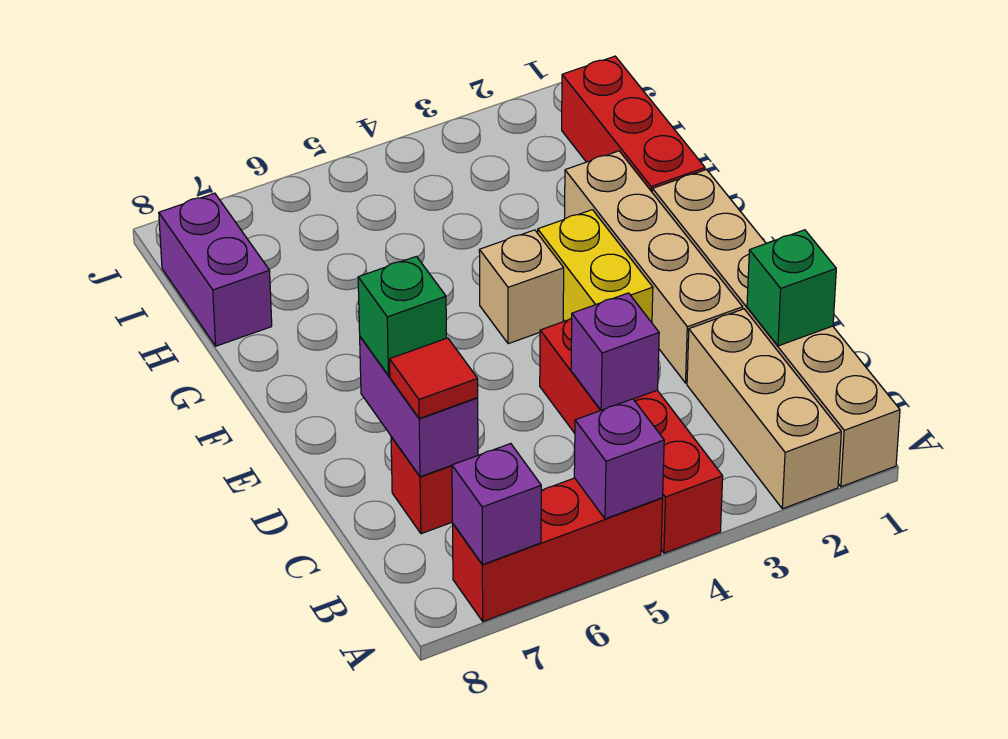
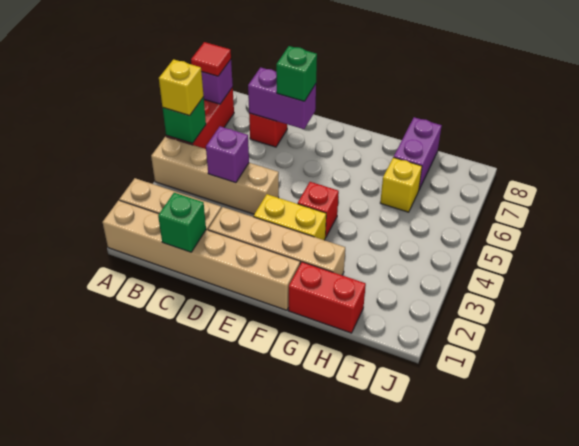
red 1x4 brick [540,318,723,553] -> tan 1x4 brick [151,137,279,214]
purple 1x1 brick [574,399,664,519] -> green 1x1 brick [163,97,206,143]
none -> yellow 1x1 brick [159,59,204,116]
red 1x1 tile [390,338,478,418] -> red 1x1 tile moved to [191,42,231,76]
tan 1x1 brick [479,230,564,344] -> red 1x1 brick [298,182,339,238]
red 1x3 brick [562,56,705,192] -> red 1x2 brick [289,262,366,333]
none -> yellow 1x1 brick [380,157,422,212]
purple 1x2 brick [159,193,272,346] -> purple 1x2 brick turned to [394,117,442,190]

